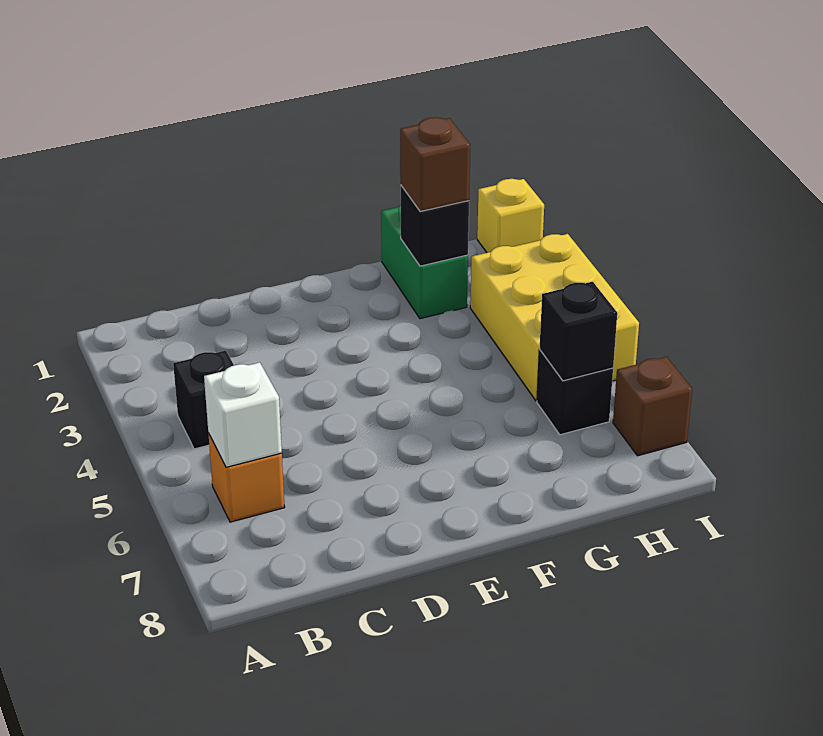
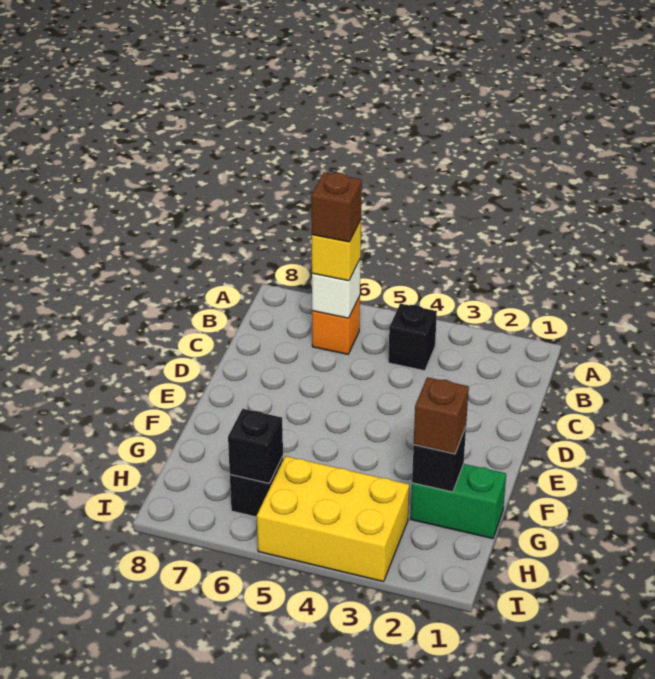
yellow 1x1 brick [477,179,544,253] -> yellow 1x1 brick moved to [312,220,361,281]
brown 1x1 brick [613,357,692,456] -> brown 1x1 brick moved to [311,172,362,242]

